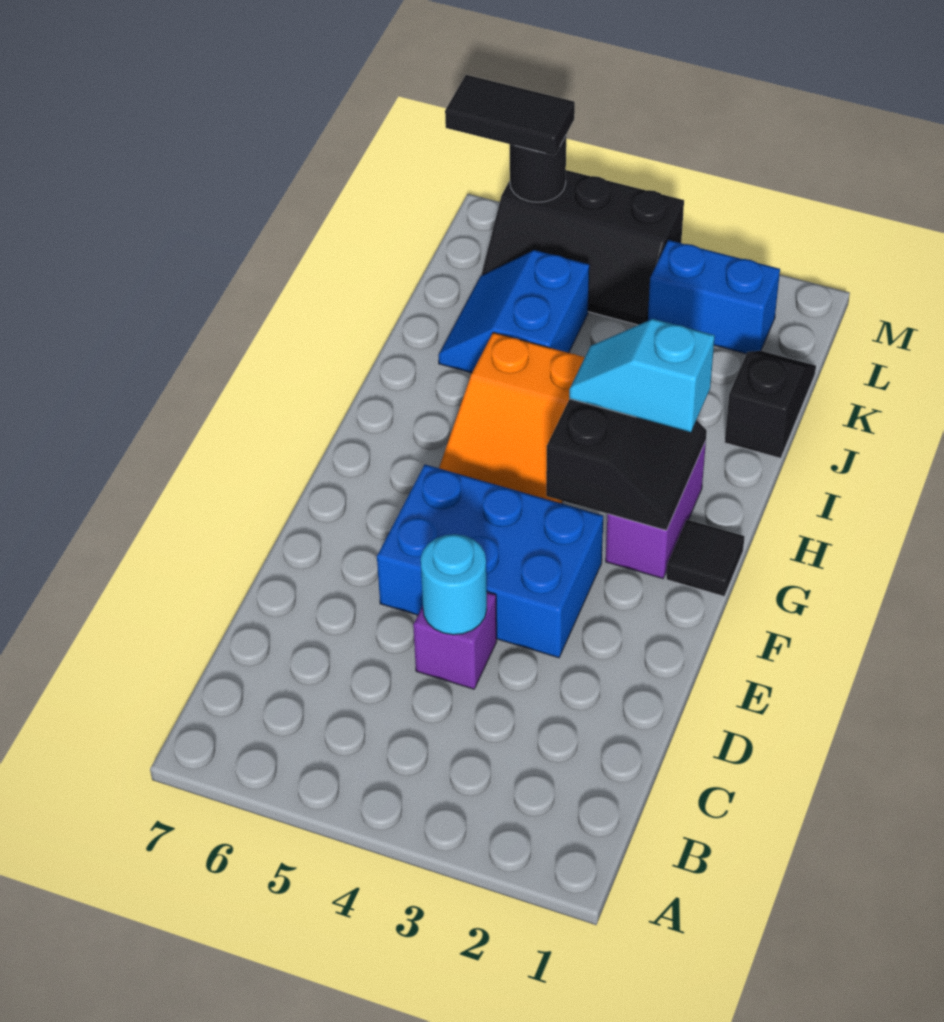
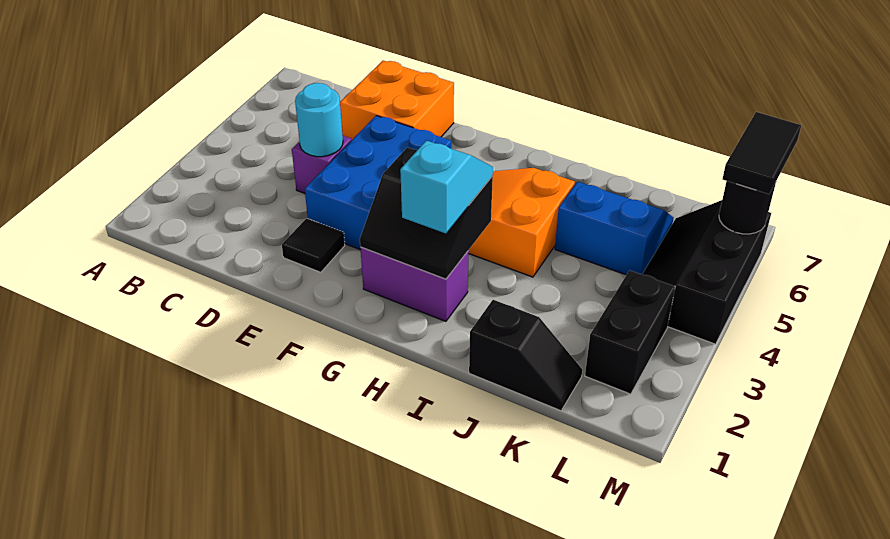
none -> orange 2x2 brick [340,61,454,141]
black 1x1 tile [666,520,745,596] -> black 1x1 tile moved to [282,218,345,272]
blue 1x2 brick [648,240,780,354] -> black 1x2 brick [585,270,675,394]

